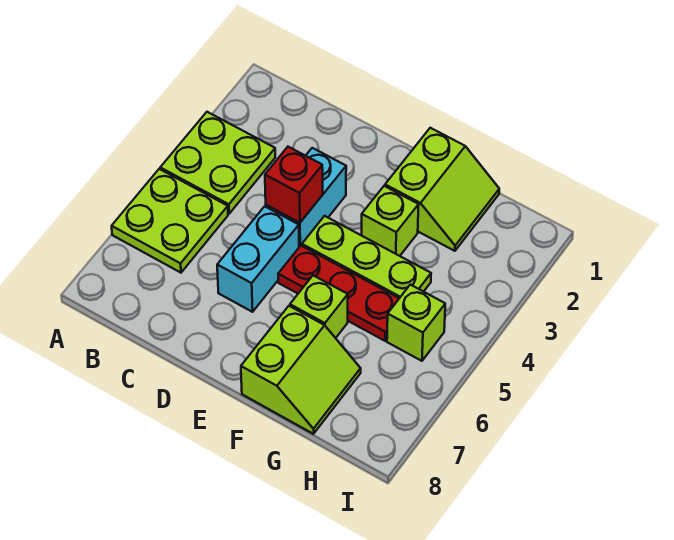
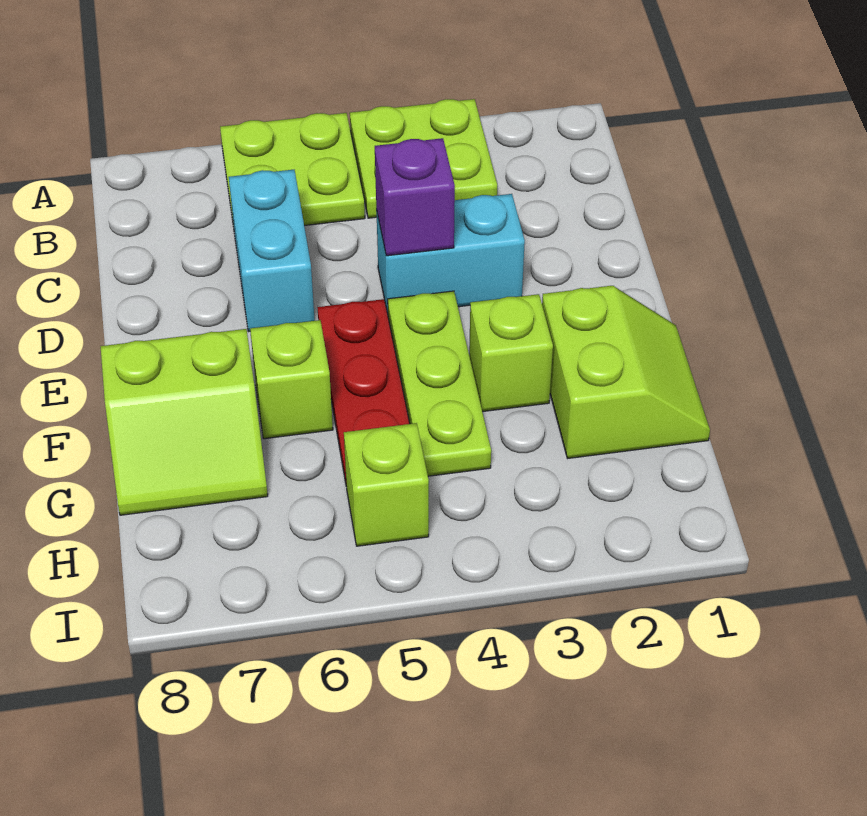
red 1x1 brick [265,147,323,223] -> purple 1x1 brick [375,138,455,256]
cyan 1x2 brick [217,206,299,312] -> cyan 1x2 brick turned to [229,170,315,332]
lime 2x2 slope [385,128,499,251] -> lime 2x2 slope turned to [542,286,710,458]

